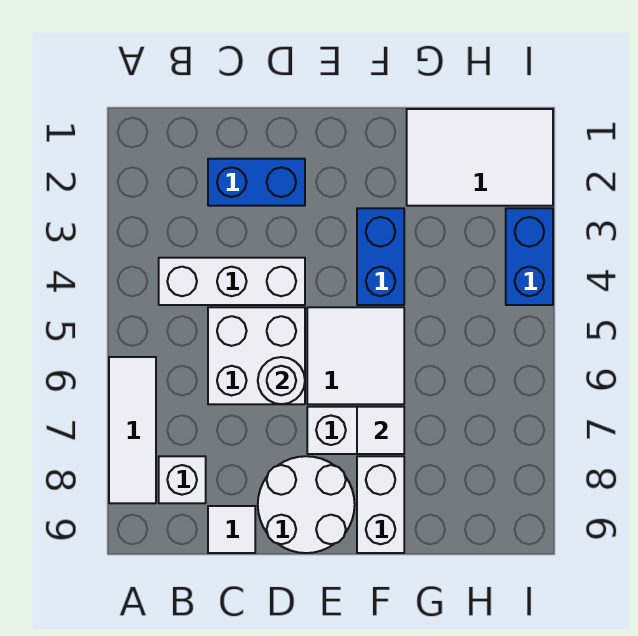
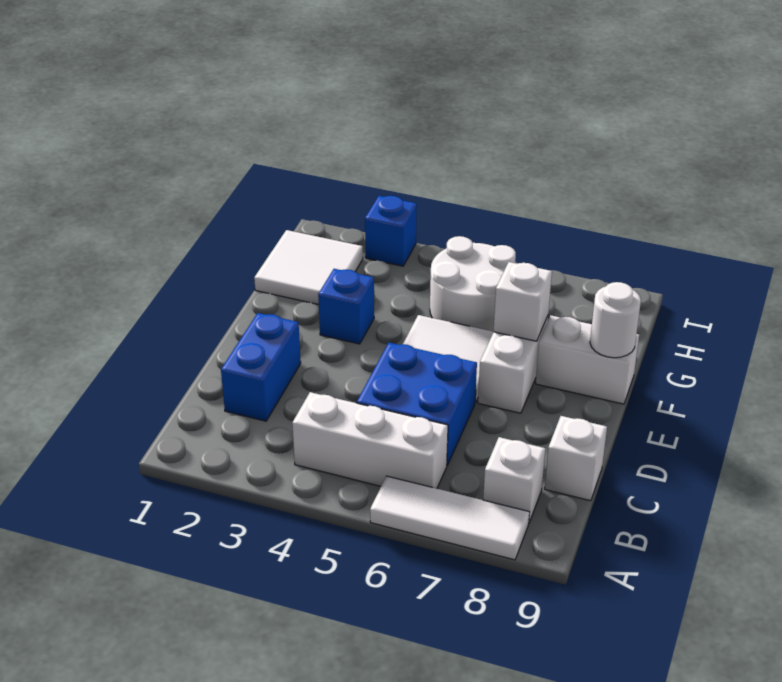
white 1x3 brick [159,258,305,305] -> white 1x3 brick turned to [292,392,448,488]
white 2x2 brick [208,307,305,404] -> blue 2x2 brick [357,343,477,465]
white 1x1 tile [208,506,255,553] -> white 1x1 brick [545,416,607,501]
white 1x1 round brick [258,357,305,404] -> white 1x1 round brick moved to [590,282,641,358]
white 2x2 round brick [258,456,355,553] -> white 2x2 round brick moved to [430,236,516,331]
blue 1x2 brick [357,208,404,305] -> blue 1x1 brick [318,269,374,344]
white 1x1 tile [357,407,404,454] -> white 1x1 brick [493,262,552,341]
white 2x3 tile [407,109,553,206] -> white 2x2 tile [254,230,363,305]
blue 1x2 brick [506,208,553,305] -> blue 1x1 brick [365,196,417,266]

